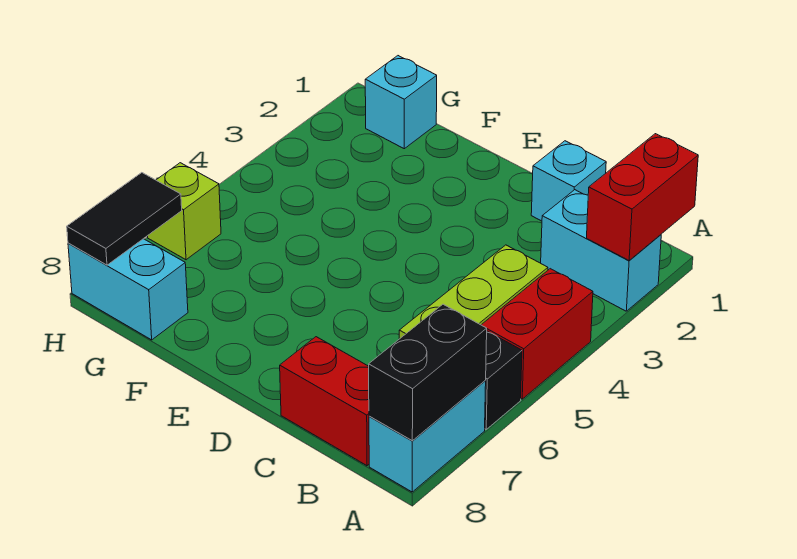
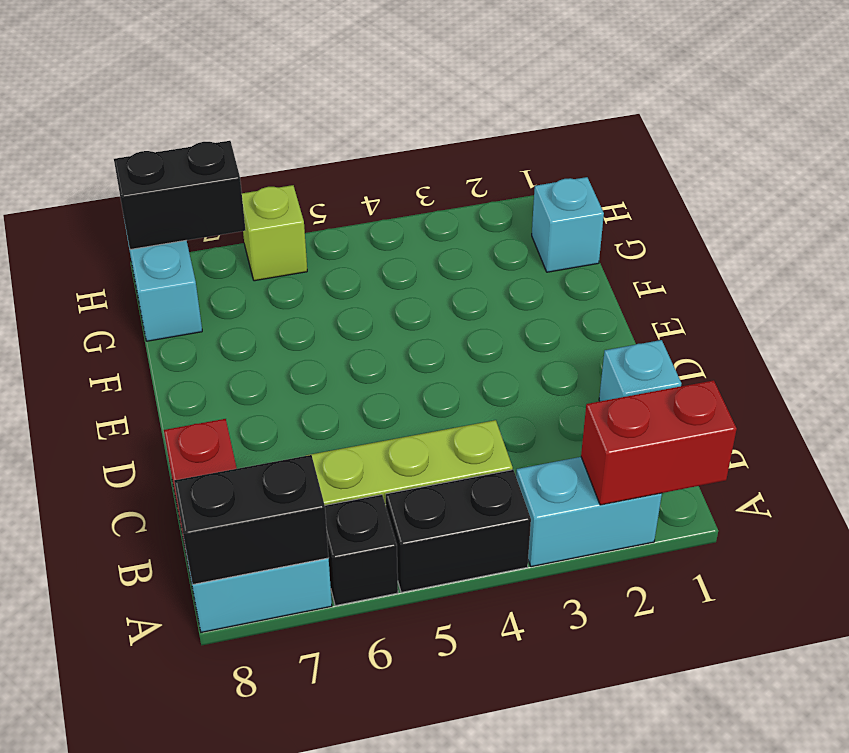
cyan 1x2 brick [541,190,661,311] -> cyan 1x2 brick turned to [516,457,662,567]
red 1x2 brick [482,269,593,399] -> black 1x2 brick [386,470,531,592]
black 1x2 tile [67,173,182,265] -> black 1x2 brick [114,141,245,250]

